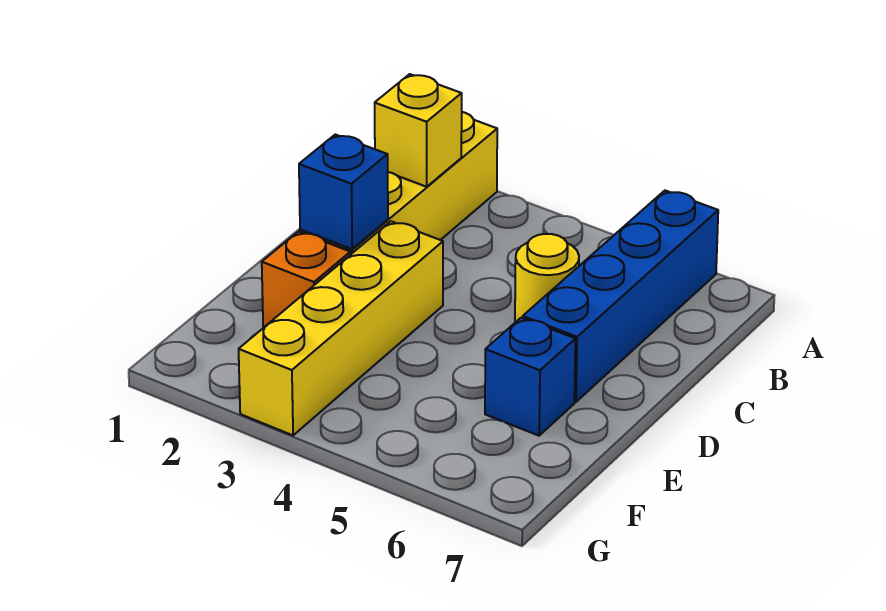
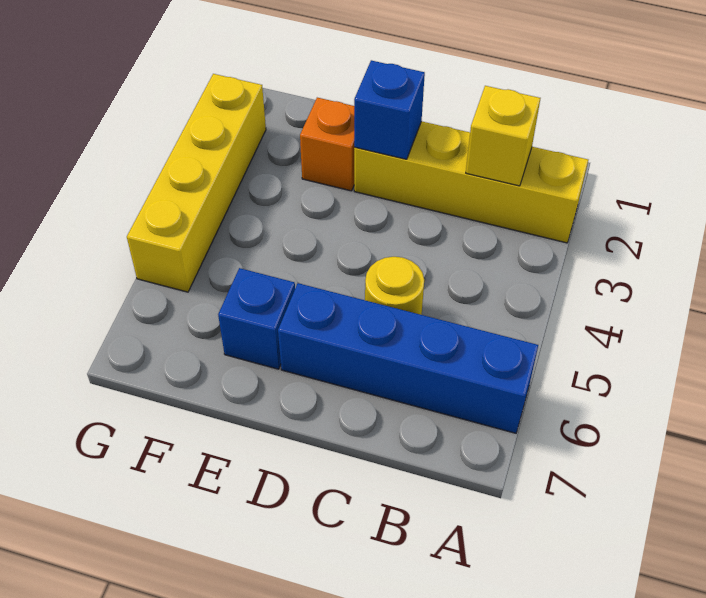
yellow 1x4 brick [239,221,443,435] -> yellow 1x4 brick turned to [127,74,266,292]

